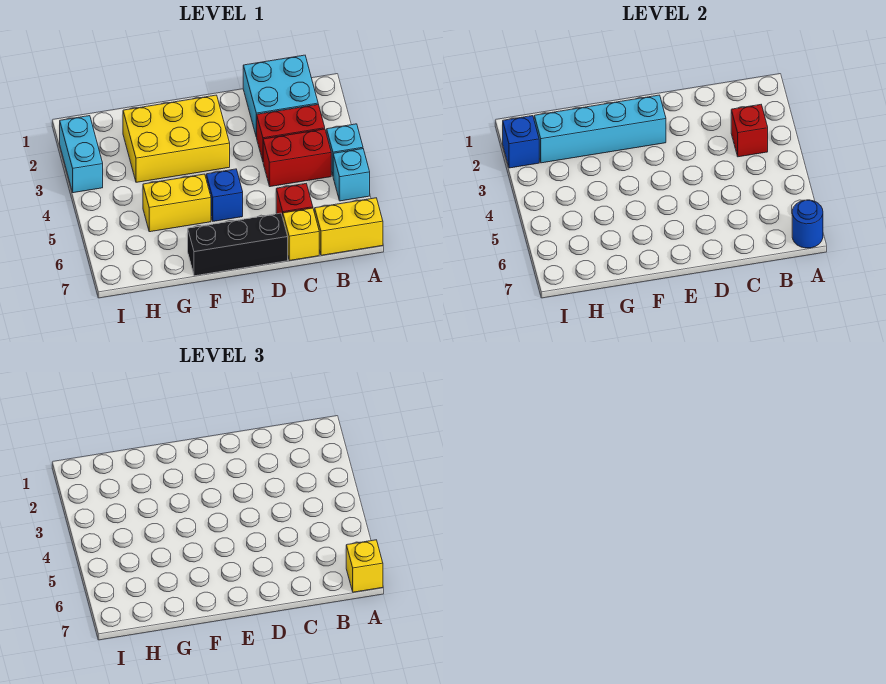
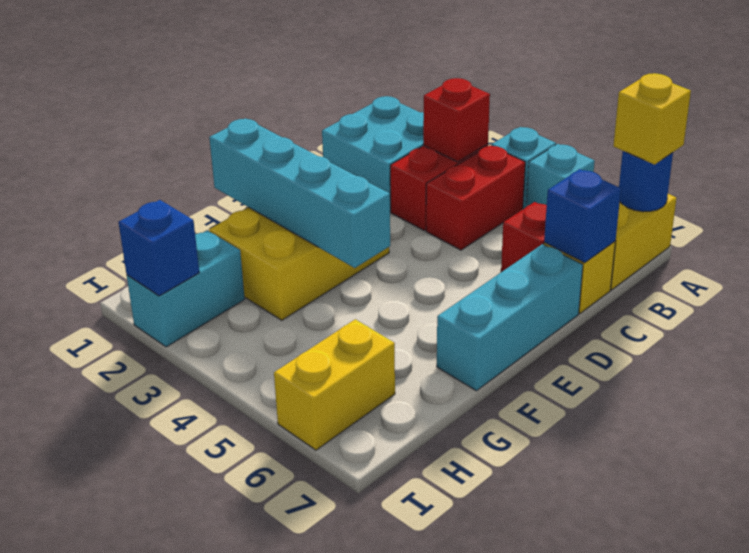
black 1x3 brick [188,213,288,276] -> cyan 1x3 brick [437,244,583,391]
cyan 1x4 brick [534,95,666,163] -> cyan 1x4 brick turned to [209,119,390,268]
blue 1x1 brick [206,169,243,221] -> blue 1x1 brick moved to [544,169,621,263]
yellow 1x2 brick [143,174,211,232] -> yellow 1x2 brick moved to [274,319,395,450]
cyan 1x2 brick [60,116,103,193] -> cyan 1x2 brick turned to [127,230,245,347]

